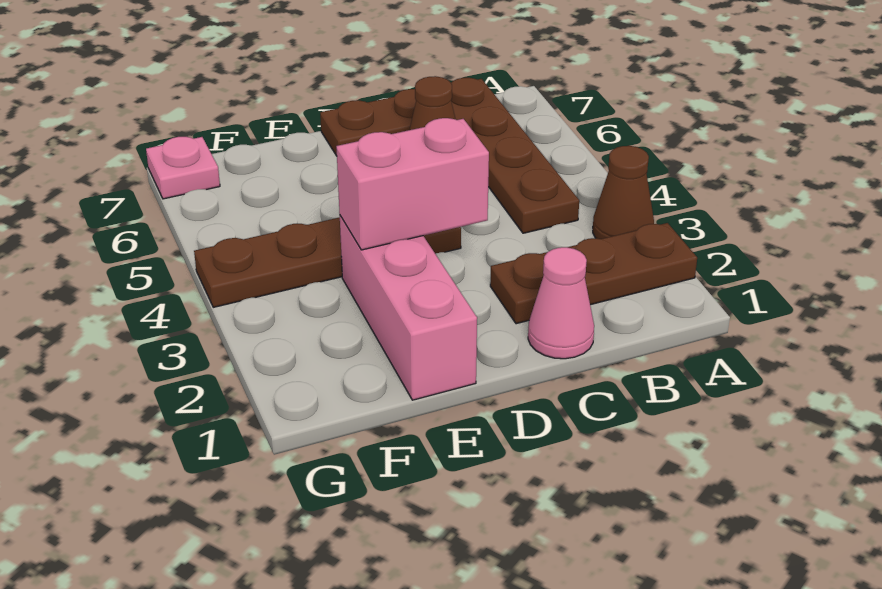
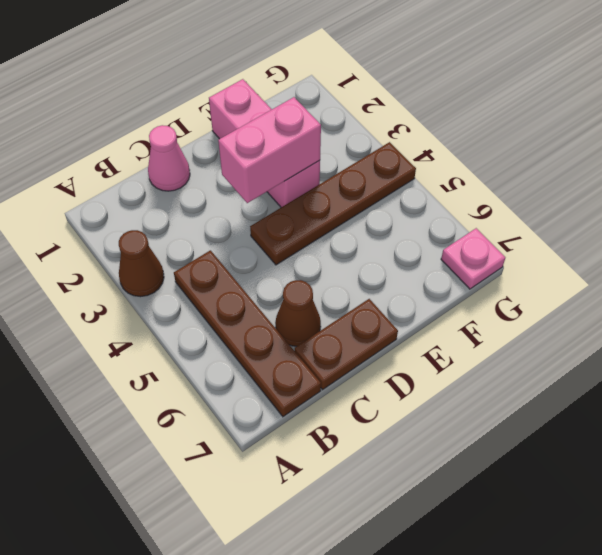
brown 1x3 plate [490,223,697,324] -> none

